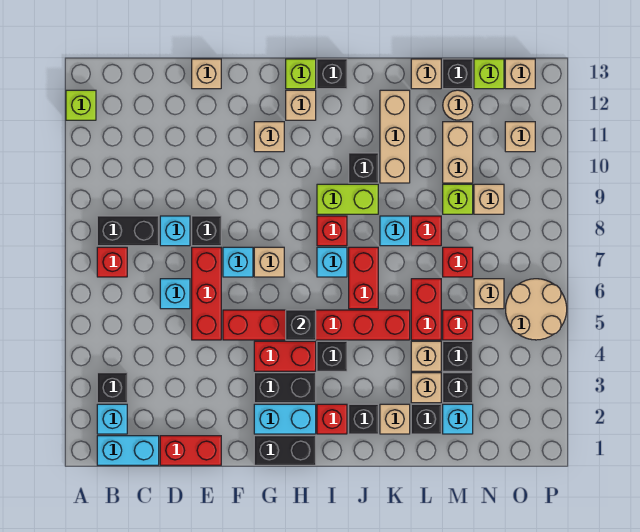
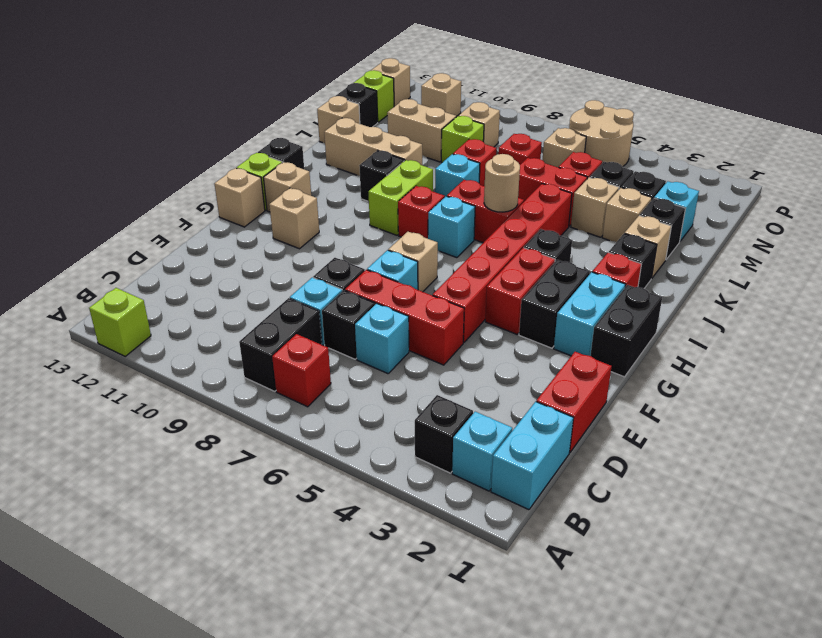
tan 1x1 brick [192,59,221,89] -> tan 1x1 brick moved to [214,168,265,227]
black 1x1 brick [286,310,316,340] -> black 1x1 brick moved to [322,290,375,359]
tan 1x1 round brick [443,90,473,120] -> tan 1x1 round brick moved to [484,154,520,212]

